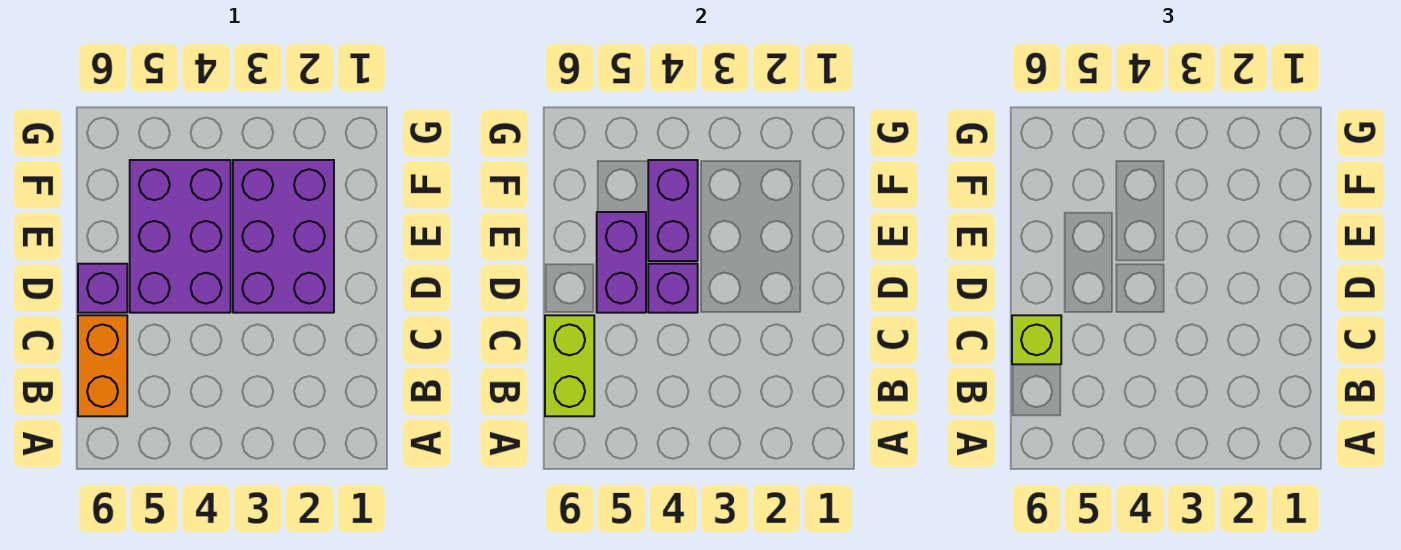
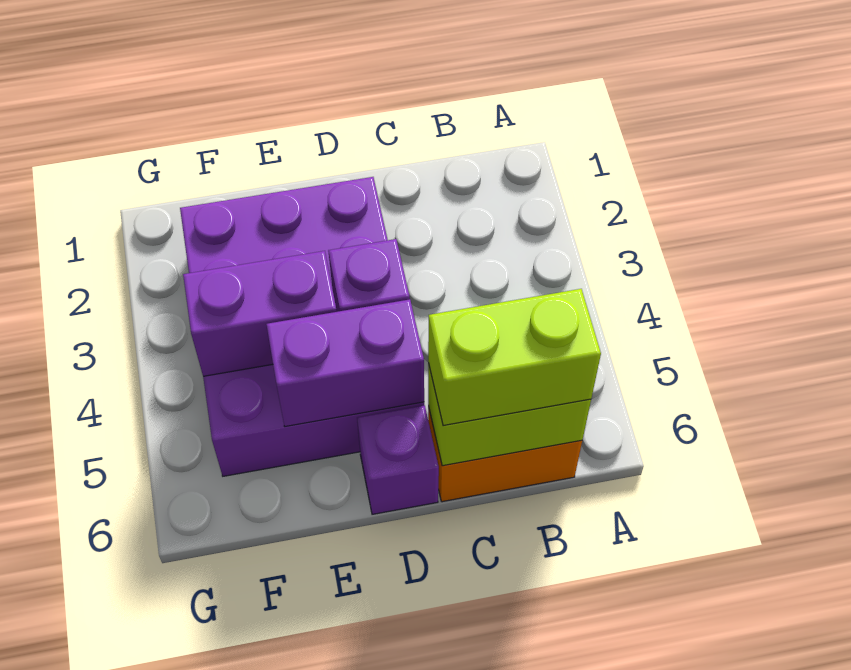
lime 1x1 brick [1012,315,1061,364] -> lime 1x2 brick [428,289,601,426]

